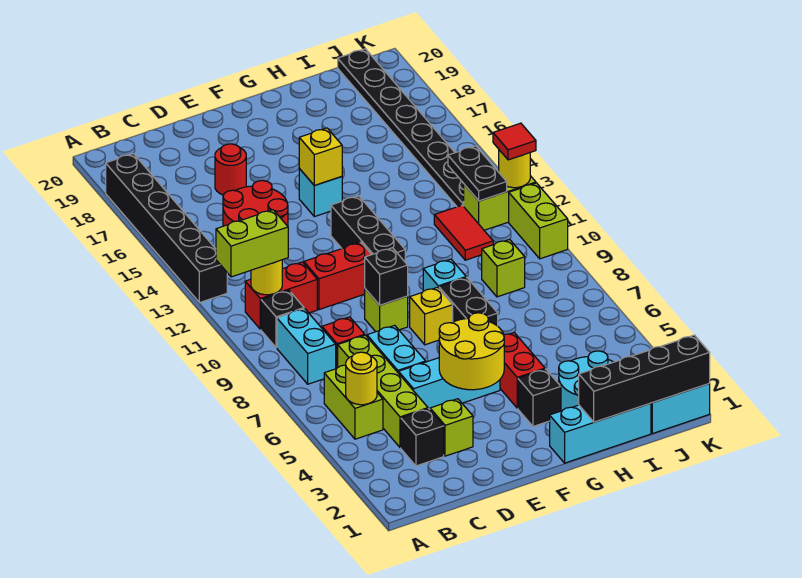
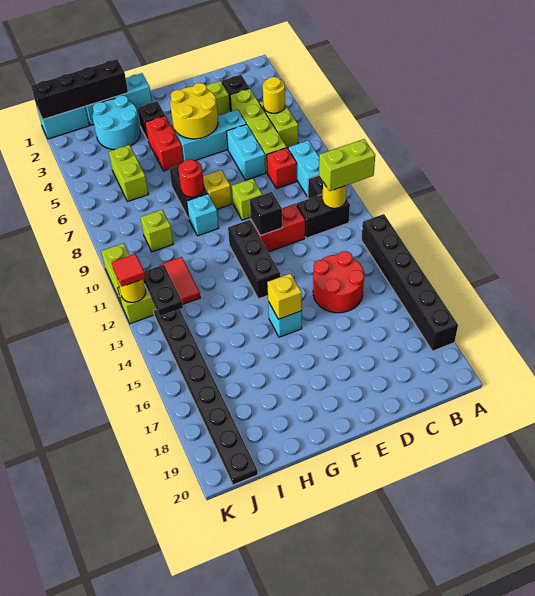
red 1x2 brick [245,262,317,329] -> black 1x2 brick [296,194,350,238]
red 1x1 round brick [215,144,246,195] -> red 1x1 round brick moved to [178,160,204,197]
black 1x1 brick [365,248,408,305] -> black 1x1 brick moved to [250,192,282,236]
none -> lime 1x2 brick [109,145,148,201]

